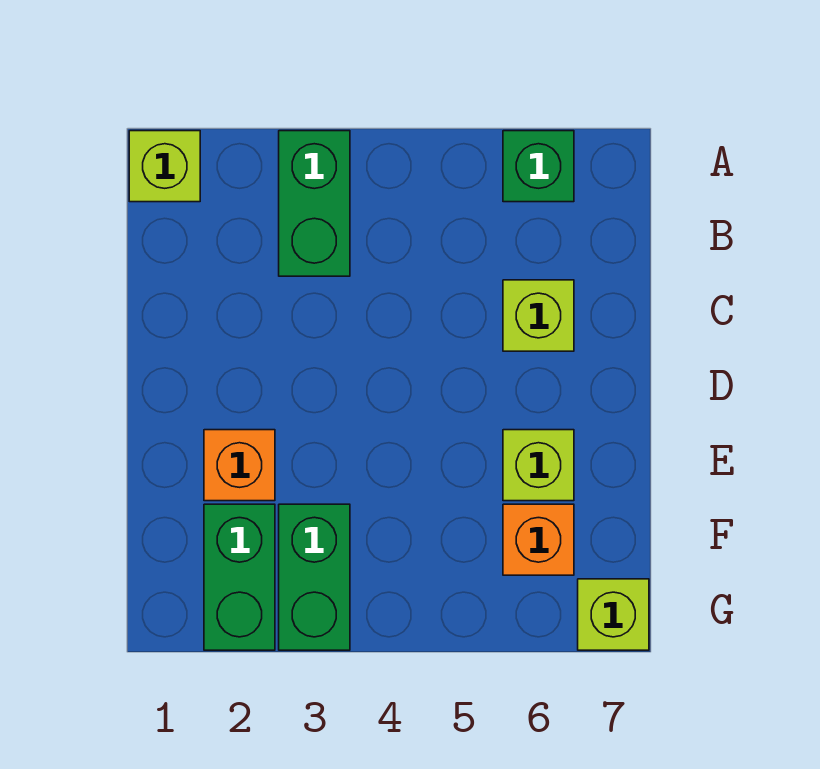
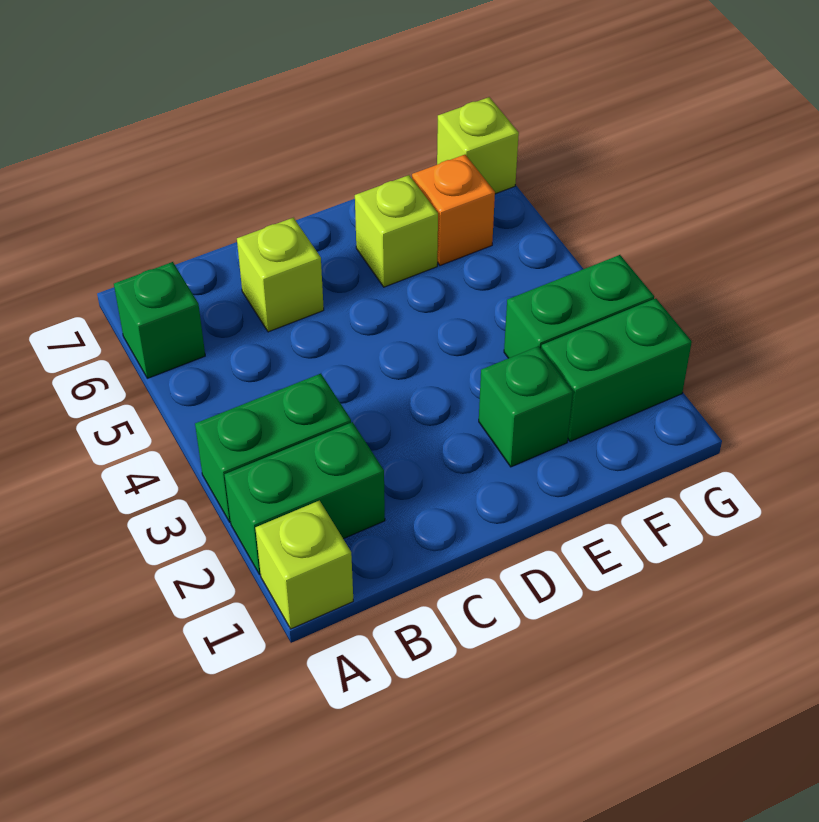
none -> green 1x2 brick [225,422,385,575]
orange 1x1 brick [204,430,275,501] -> green 1x1 brick [479,346,573,467]

